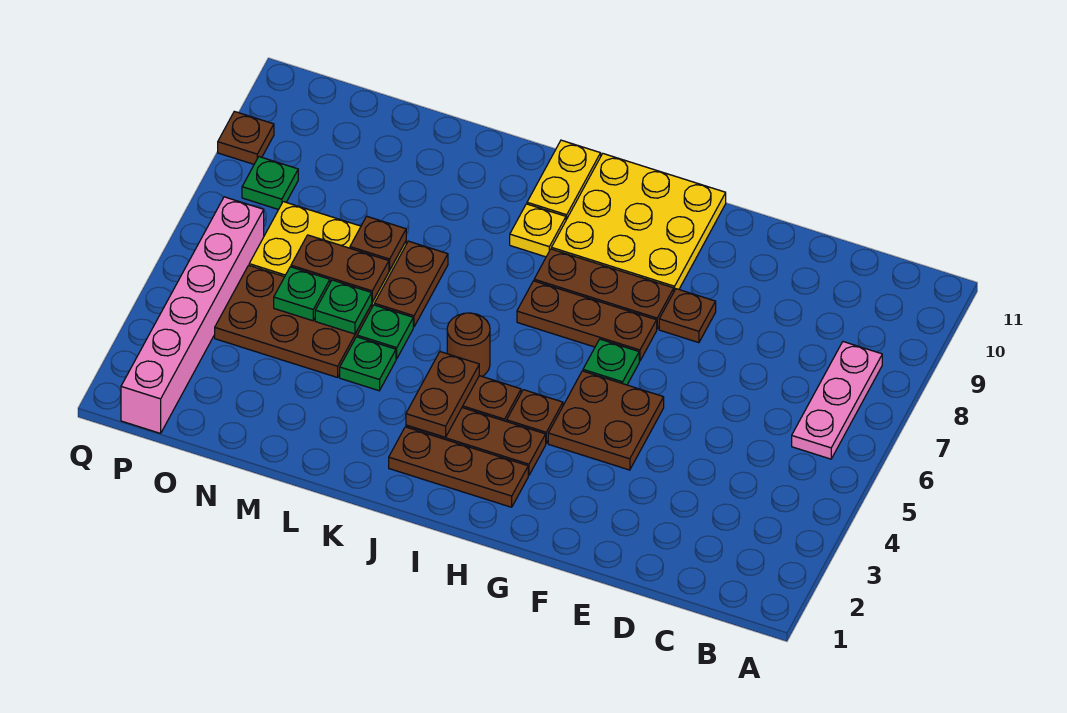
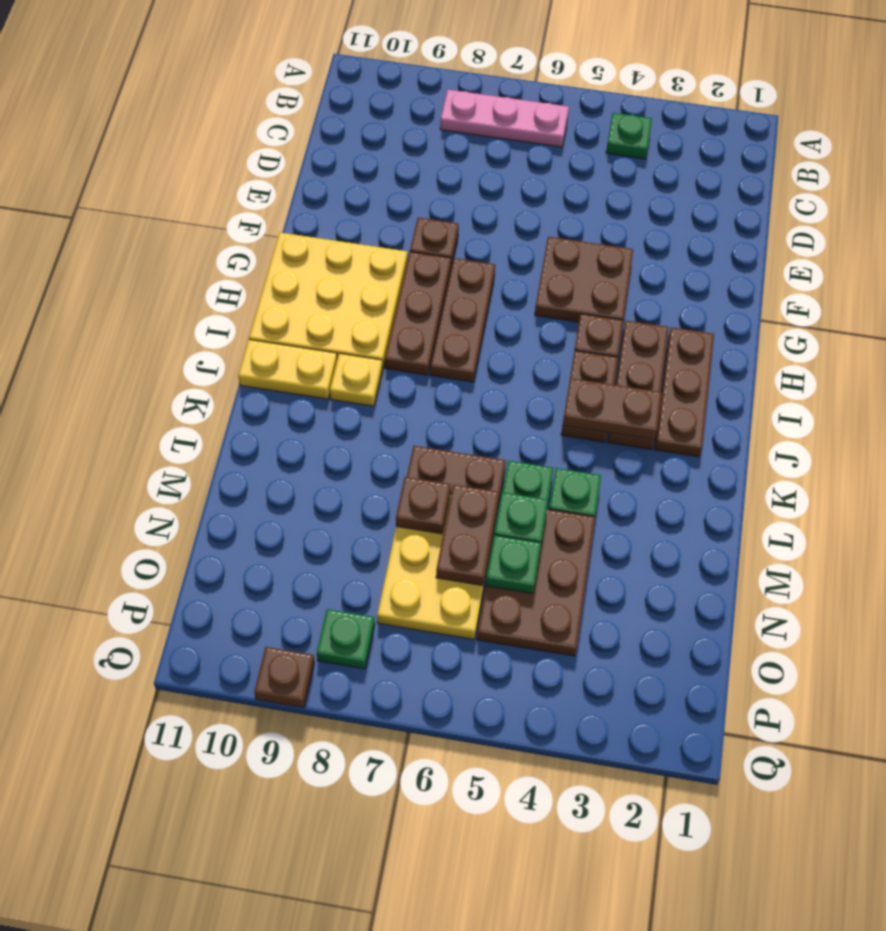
green 1x1 plate [583,339,639,385] -> green 1x1 plate moved to [606,113,652,159]
brown 1x1 round brick [447,313,490,376] -> none
pink 1x6 brick [121,197,264,433] -> none

